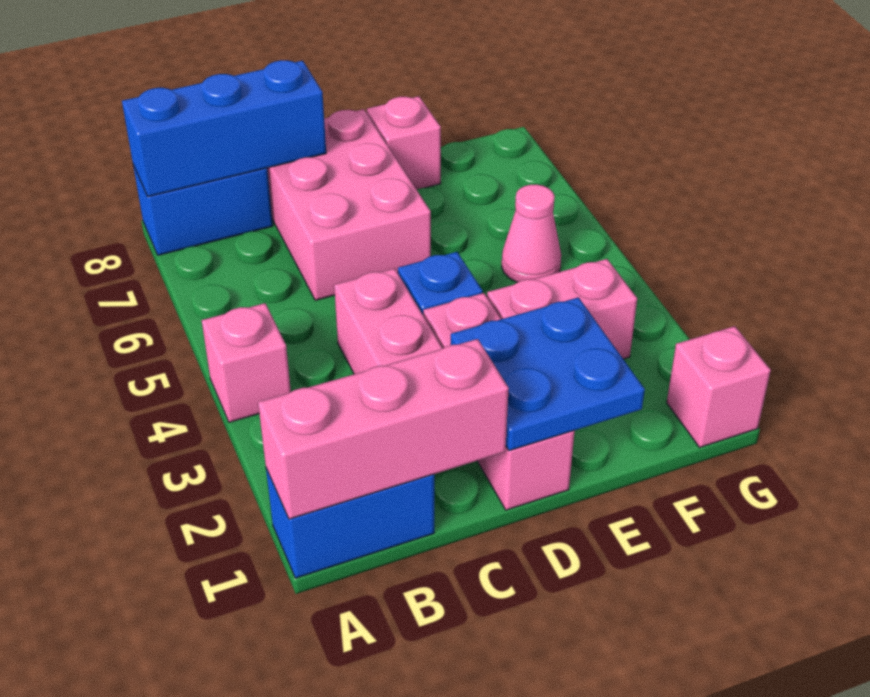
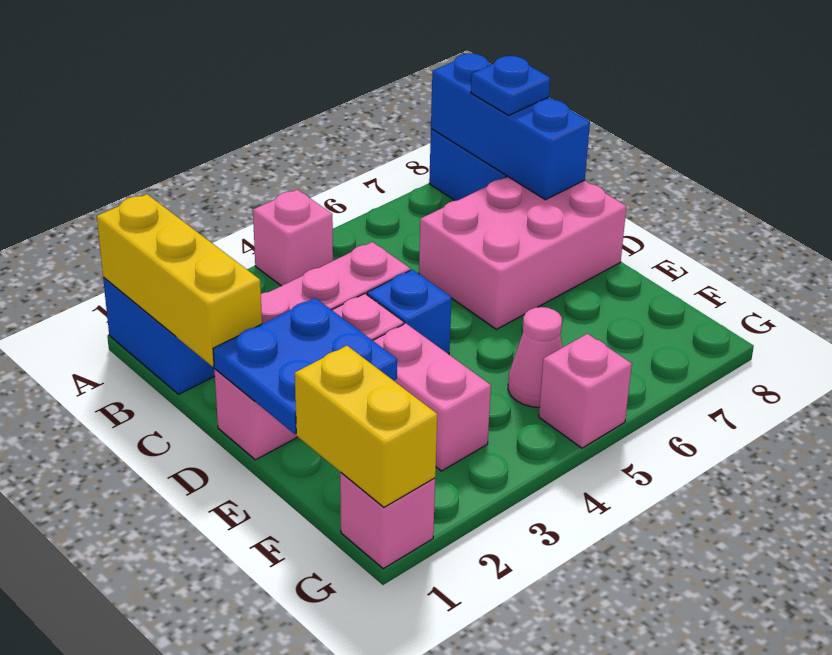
pink 1x3 brick [258,339,509,519] -> yellow 1x3 brick [97,194,262,367]
none -> blue 1x1 plate [471,56,550,115]
pink 1x1 brick [367,96,441,189] -> pink 1x1 brick moved to [539,334,632,448]
none -> yellow 1x2 brick [295,346,437,507]

